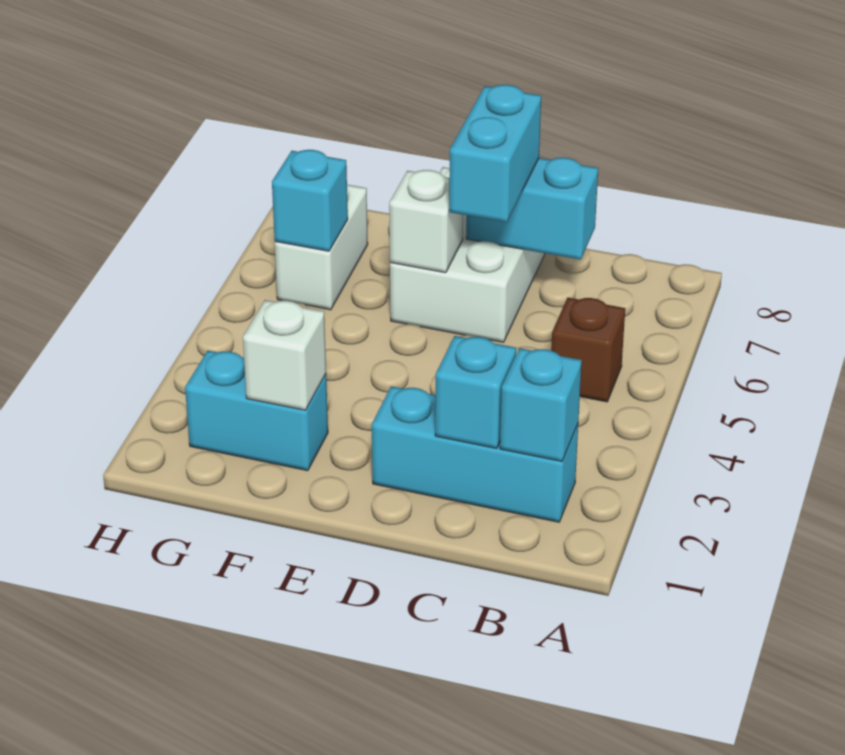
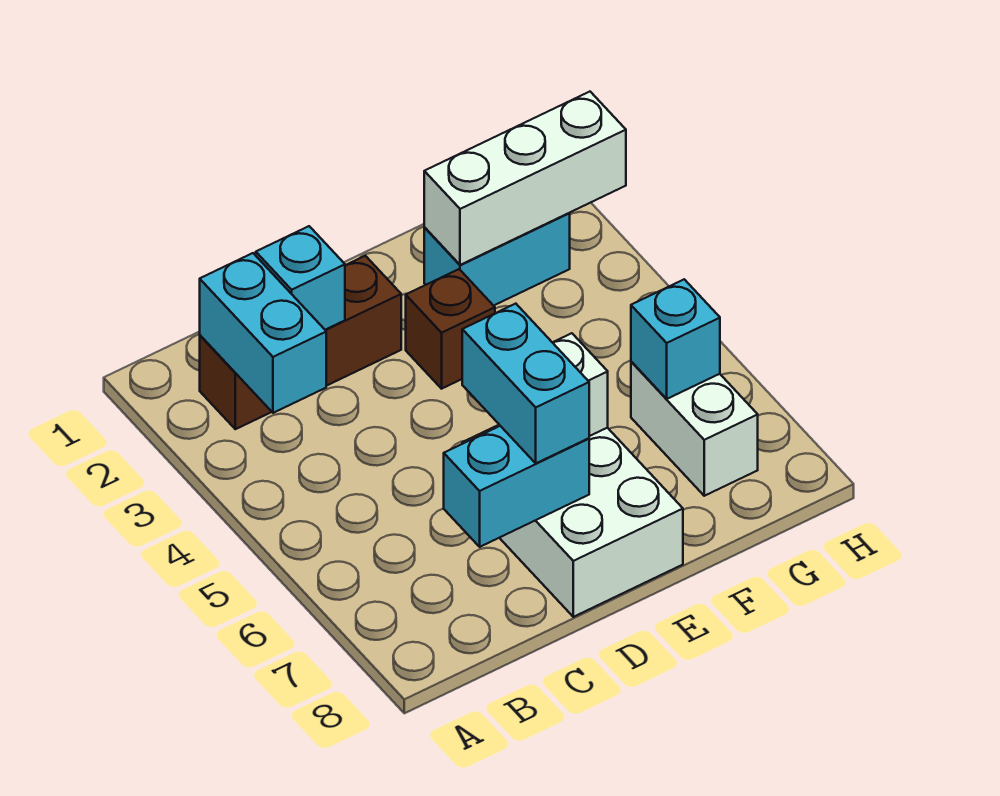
cyan 1x3 brick [372,386,578,522] -> brown 1x3 brick [200,256,401,429]
cyan 1x1 brick [500,348,582,461] -> cyan 1x2 brick [200,253,326,413]
brown 1x1 brick [551,298,625,402] -> brown 1x1 brick moved to [406,269,495,389]
white 1x1 brick [243,300,326,410] -> white 1x3 brick [424,92,626,265]

